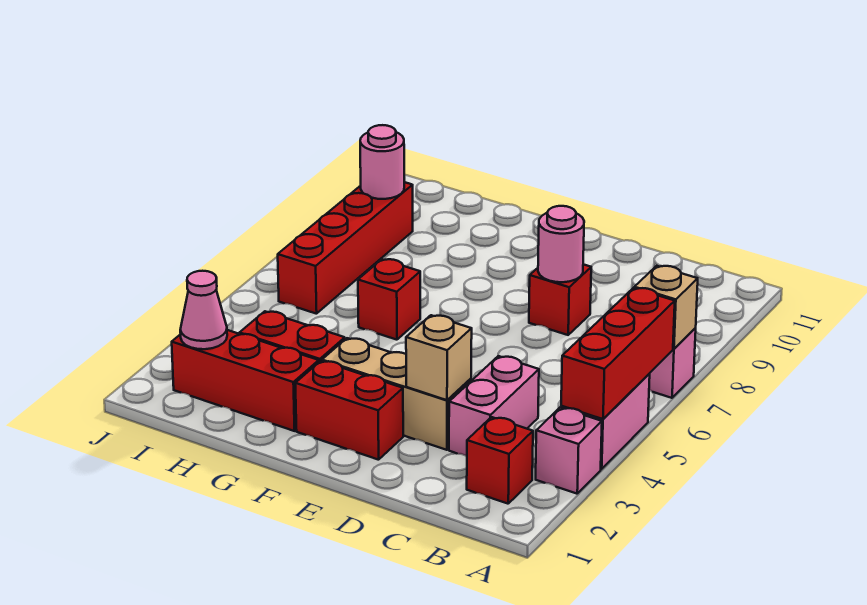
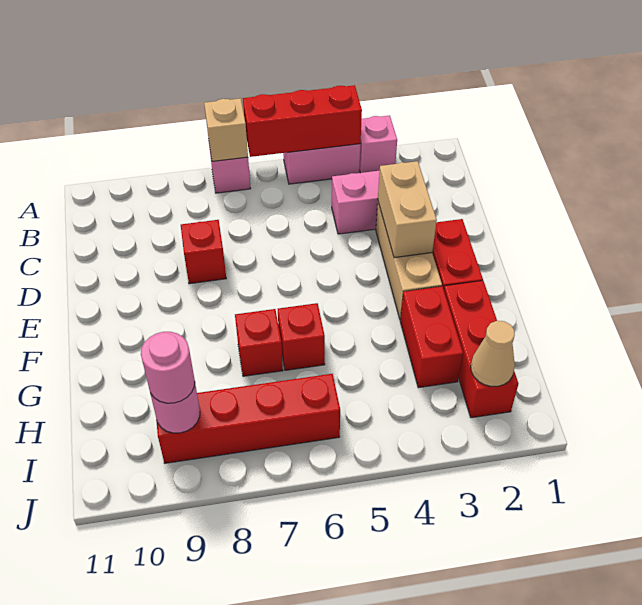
red 1x1 brick [467,417,533,504] -> red 1x1 brick moved to [235,309,283,376]
tan 1x1 brick [406,315,472,400] -> tan 1x2 brick [378,161,437,258]
pink 1x1 round brick [538,206,584,282] -> pink 1x1 round brick moved to [141,332,195,403]
pink 1x1 cone [180,271,227,349] -> tan 1x1 cone [471,321,515,386]

